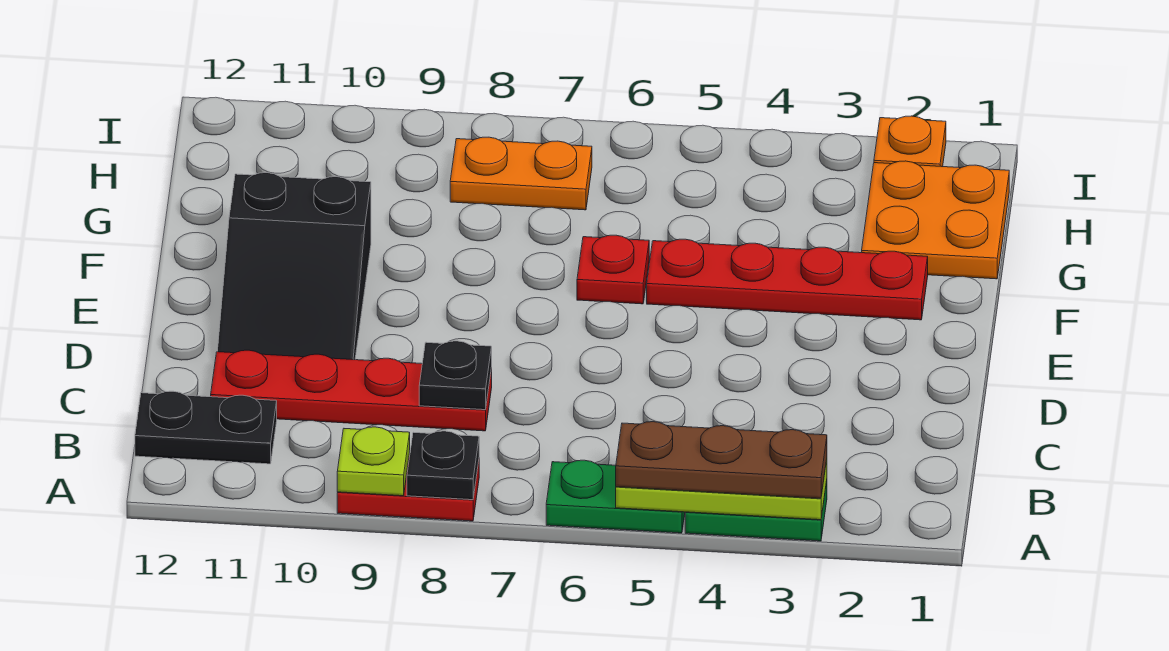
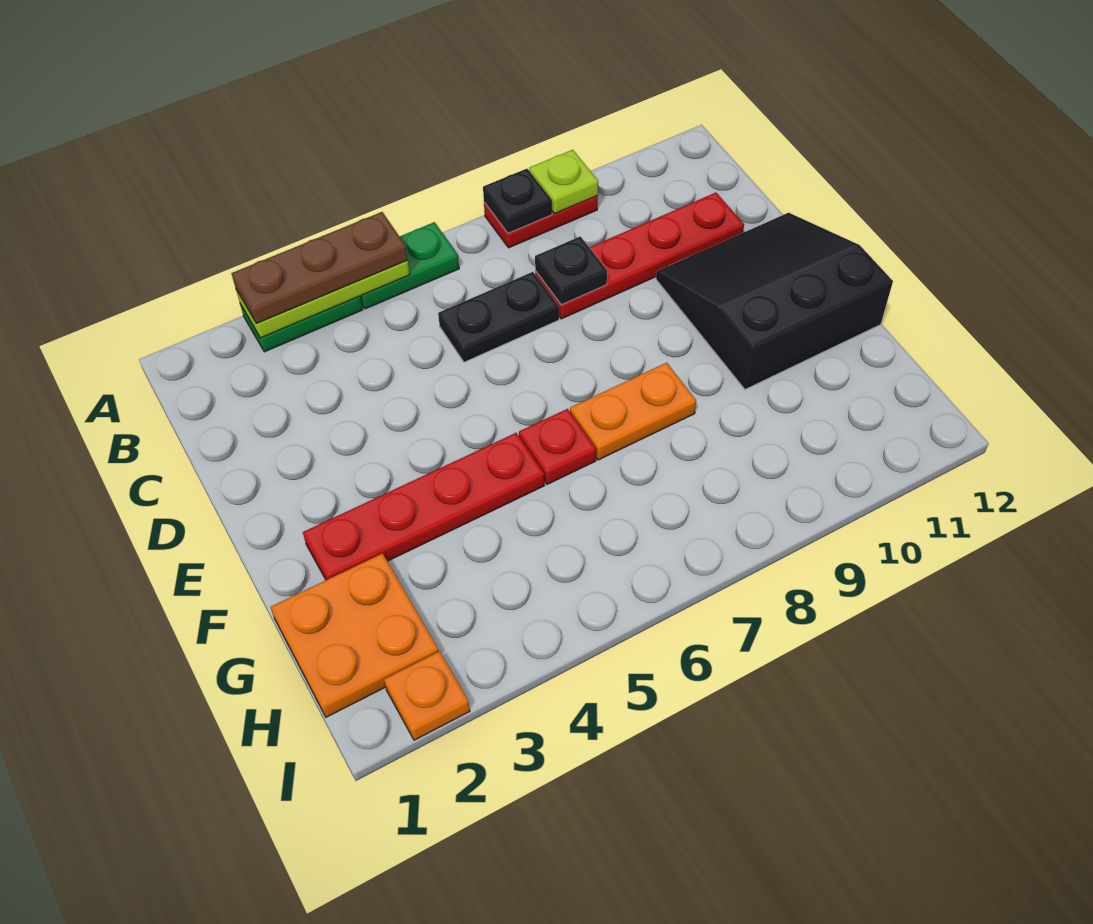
black 1x2 plate [135,391,277,464] -> black 1x2 plate moved to [438,272,559,362]
black 2x3 slope [217,173,371,360] -> black 3x3 slope [656,213,893,389]
orange 1x2 plate [450,137,592,210] -> orange 1x2 plate moved to [570,363,696,460]

